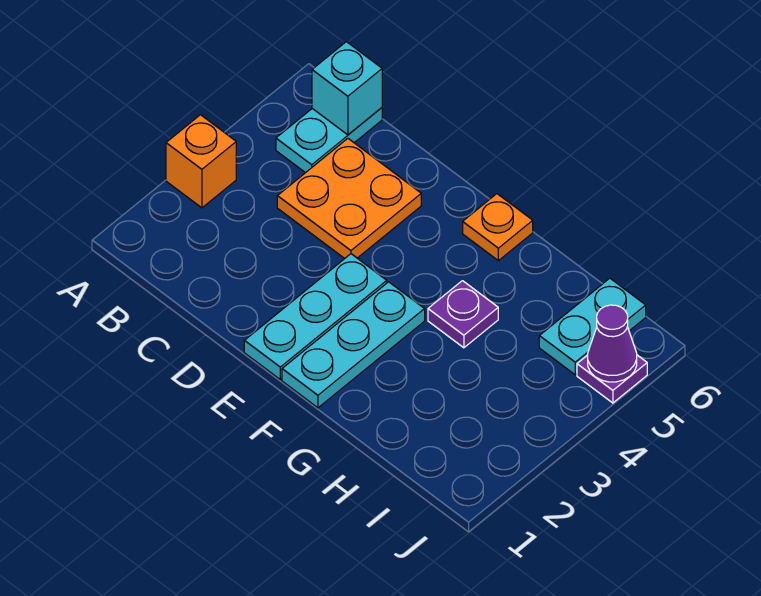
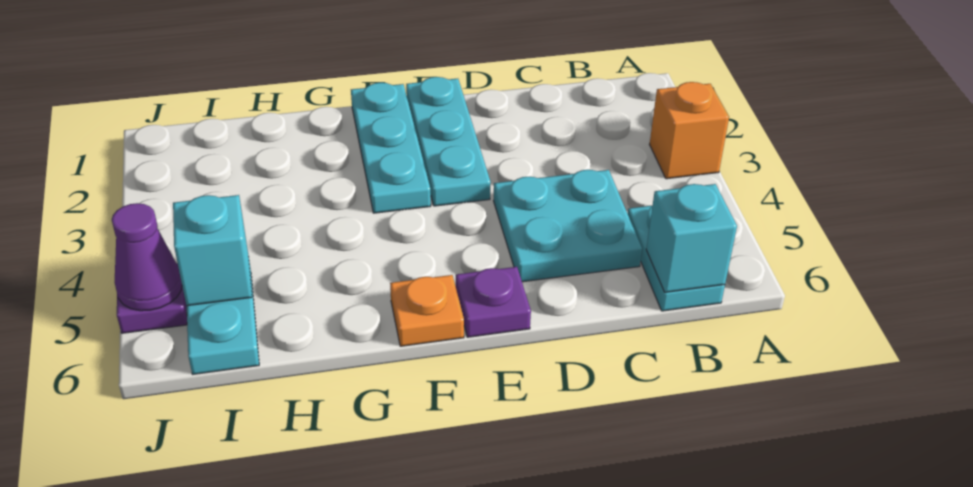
orange 2x2 plate [277,139,421,259] -> cyan 2x2 plate [494,170,642,282]
purple 1x1 plate [428,281,498,348] -> purple 1x1 plate moved to [456,267,531,337]
none -> cyan 1x1 brick [173,195,252,306]

